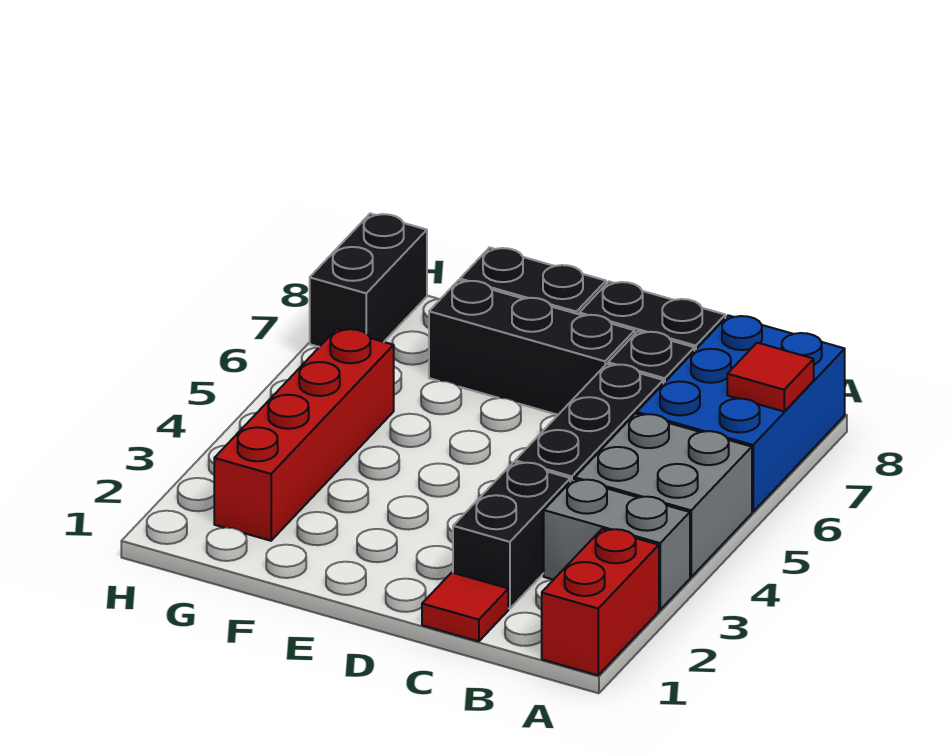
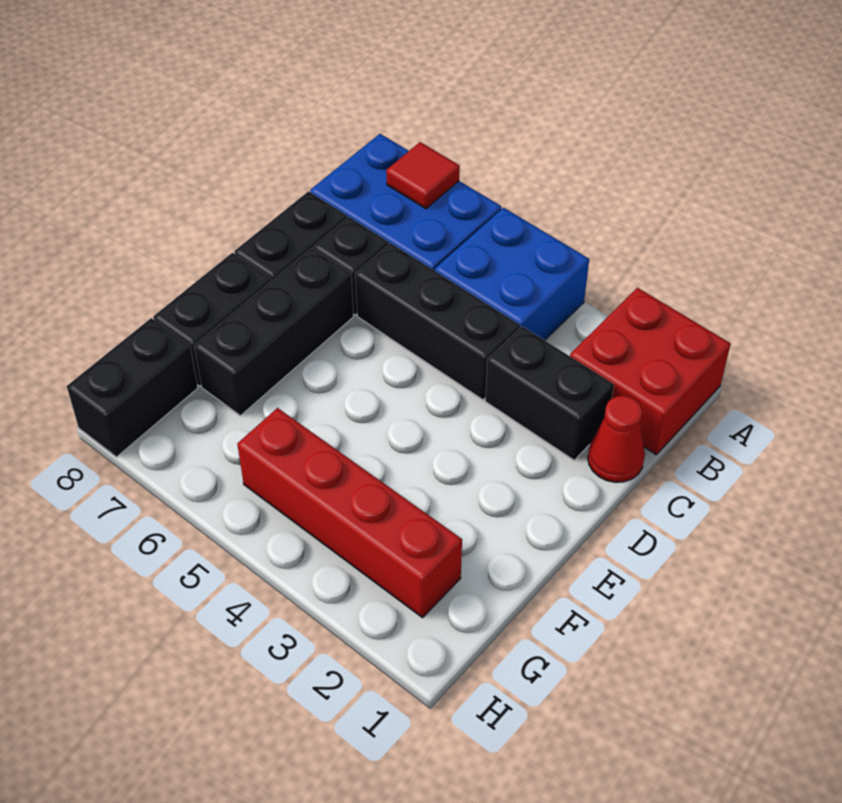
red 1x2 brick [542,529,659,675] -> red 2x2 brick [570,288,731,454]
grey 1x2 brick [544,479,690,610] -> none
grey 2x2 brick [575,414,752,577] -> blue 2x2 brick [435,208,589,340]
red 1x1 tile [422,573,508,641] -> red 1x1 cone [588,396,645,482]
black 1x2 brick [310,214,427,347] -> black 1x2 brick turned to [67,318,198,457]

